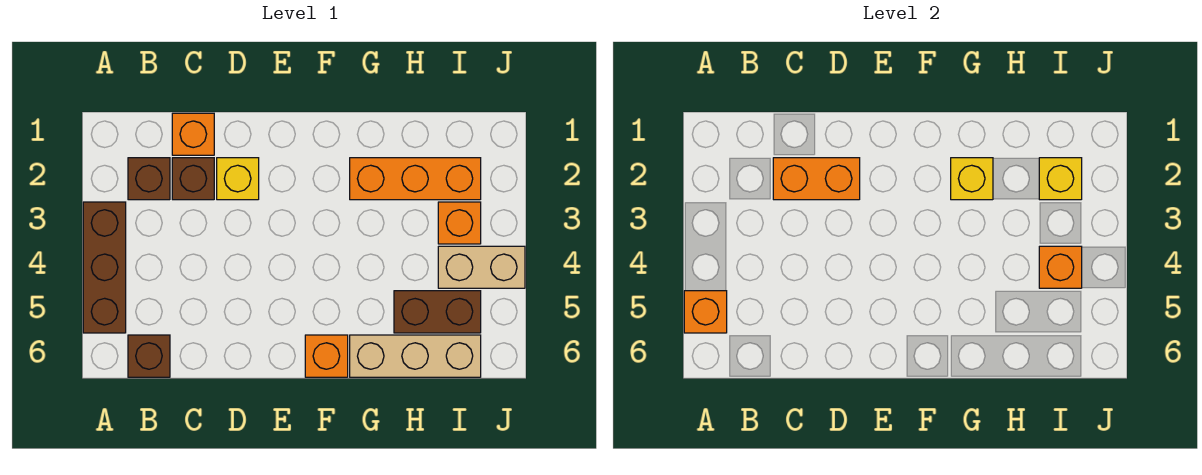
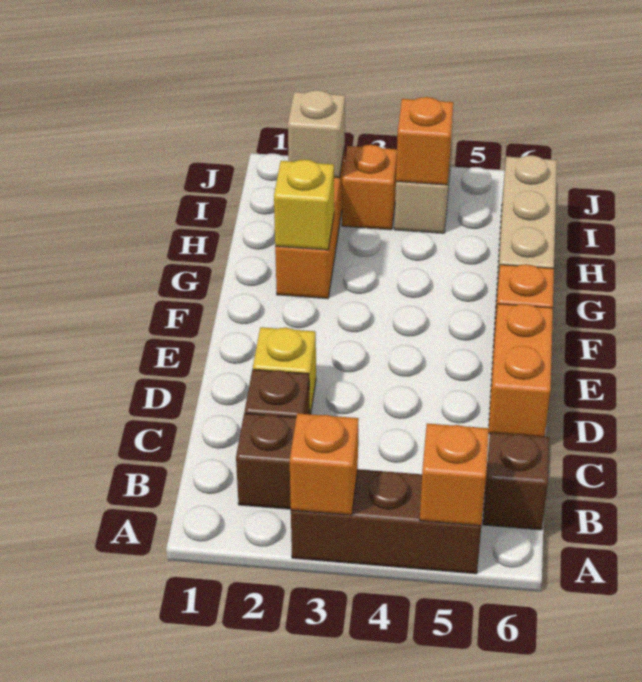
orange 1x1 brick [172,113,214,155] -> orange 1x1 brick moved to [290,413,359,515]
orange 1x2 brick [773,158,860,200] -> orange 1x2 brick moved to [489,304,553,437]
brown 1x2 brick [394,291,481,333] -> none
yellow 1x1 brick [1039,158,1082,200] -> tan 1x1 brick [288,90,345,178]

